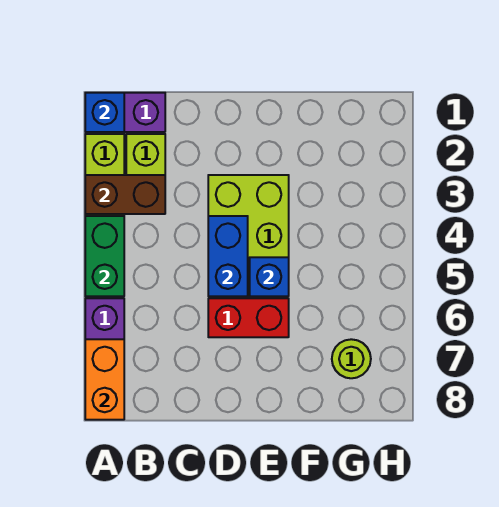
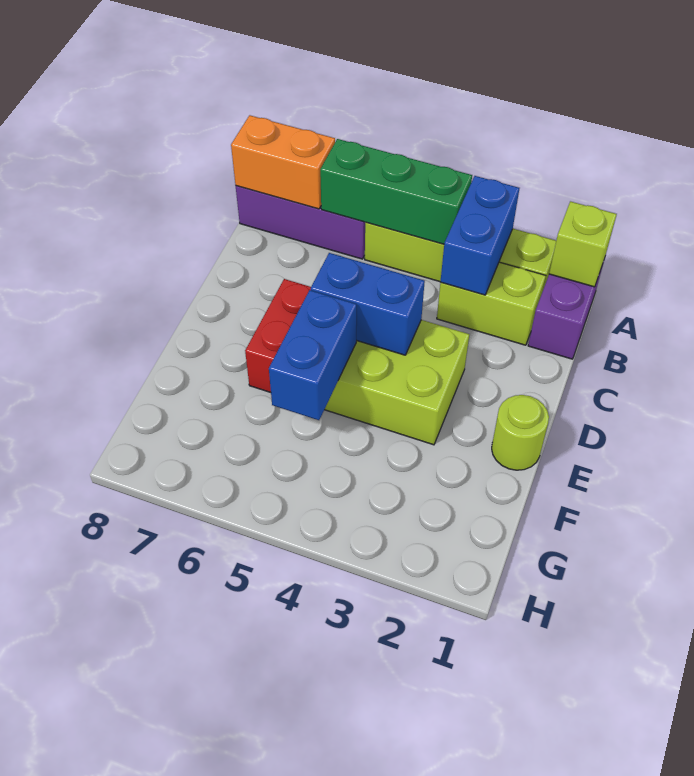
blue 1x1 brick [85,93,124,132] -> lime 1x1 brick [549,201,617,287]
brown 1x2 brick [85,175,165,214] -> blue 1x2 brick [440,176,519,295]
green 1x2 brick [85,216,124,296] -> green 1x3 brick [320,139,472,244]
blue 1x1 brick [250,257,289,296] -> blue 1x2 brick [269,290,357,420]
lime 1x1 round brick [332,339,371,378] -> lime 1x1 round brick moved to [492,395,549,470]

